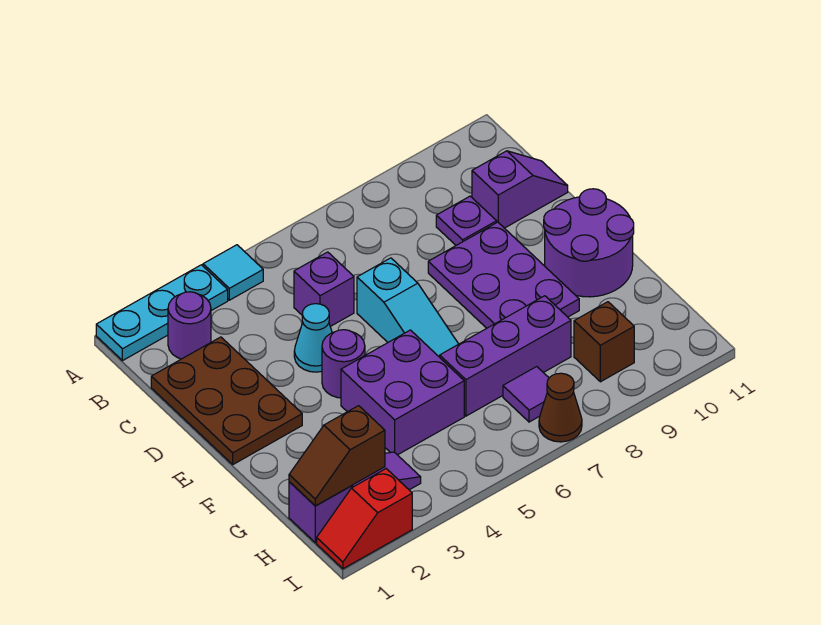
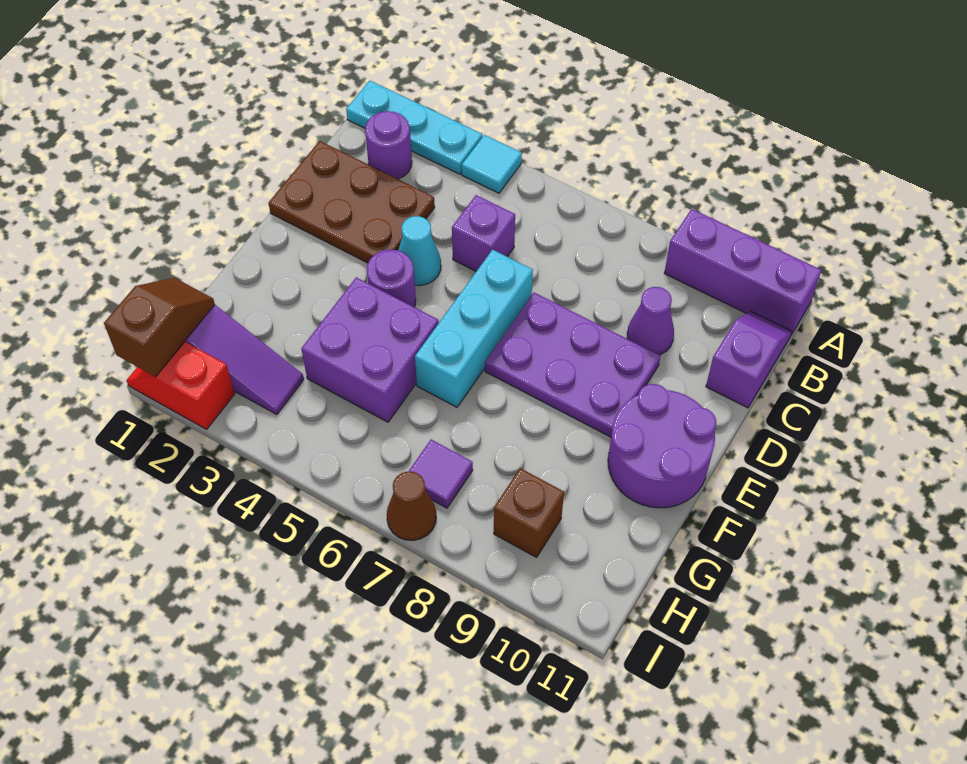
brown 2x3 plate [151,337,302,464] -> brown 2x3 plate turned to [268,141,435,263]
purple 1x1 plate [436,196,497,245] -> purple 1x1 cone [627,287,674,355]
purple 1x2 slope [472,151,568,228] -> purple 1x2 slope turned to [706,311,792,408]
cyan 1x3 slope [357,258,458,357] -> cyan 1x3 brick [415,250,533,407]
purple 2x3 plate [428,222,579,328] -> purple 2x3 plate turned to [485,293,660,437]
purple 1x3 brick [440,296,571,416] -> purple 1x3 brick moved to [664,209,821,335]
brown 1x2 slope [289,406,385,506] -> brown 1x2 slope turned to [104,278,215,377]

